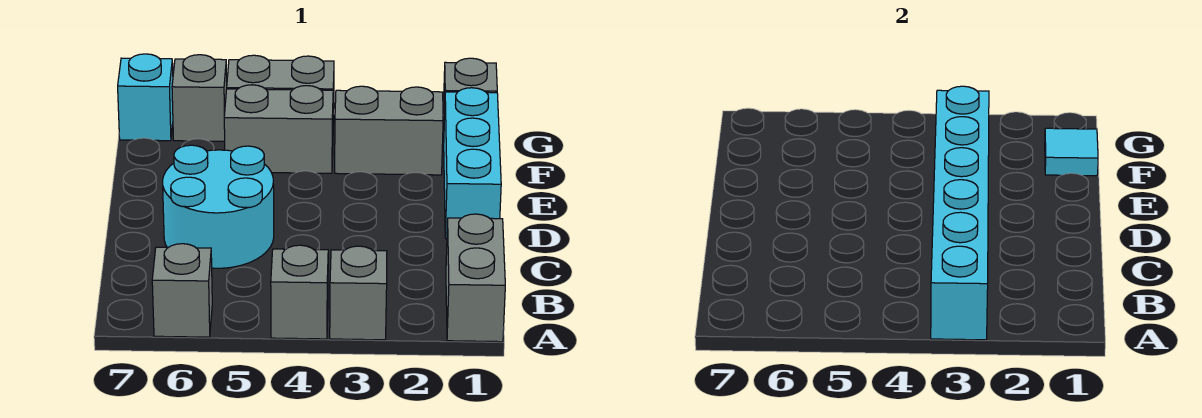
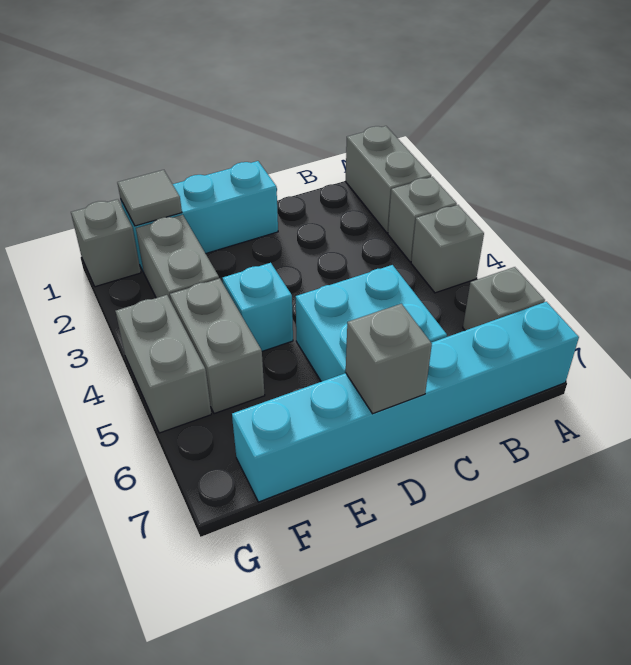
grey 1x2 brick [446,214,505,342] -> grey 1x2 brick turned to [346,126,431,233]
cyan 1x6 brick [931,86,989,340] -> cyan 1x6 brick moved to [232,302,579,502]
cyan 2x2 round brick [163,145,274,268] -> cyan 2x2 brick [296,265,447,382]
cyan 1x1 tile [1045,128,1098,176] -> grey 1x1 tile [117,170,182,226]
grey 1x1 brick [172,55,227,141] -> grey 1x1 brick moved to [346,304,432,414]
cyan 1x1 brick [118,54,173,141] -> cyan 1x1 brick moved to [222,263,293,351]

